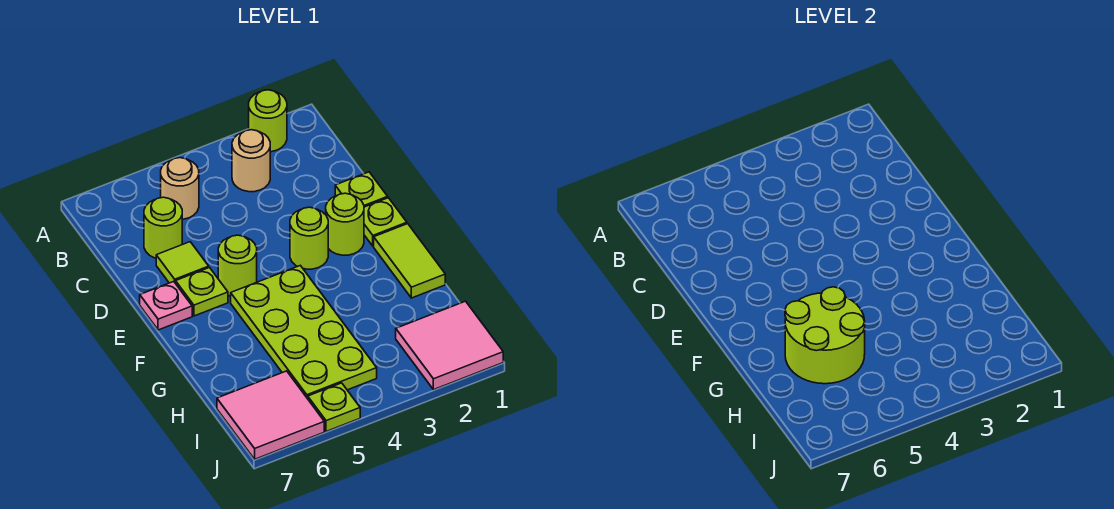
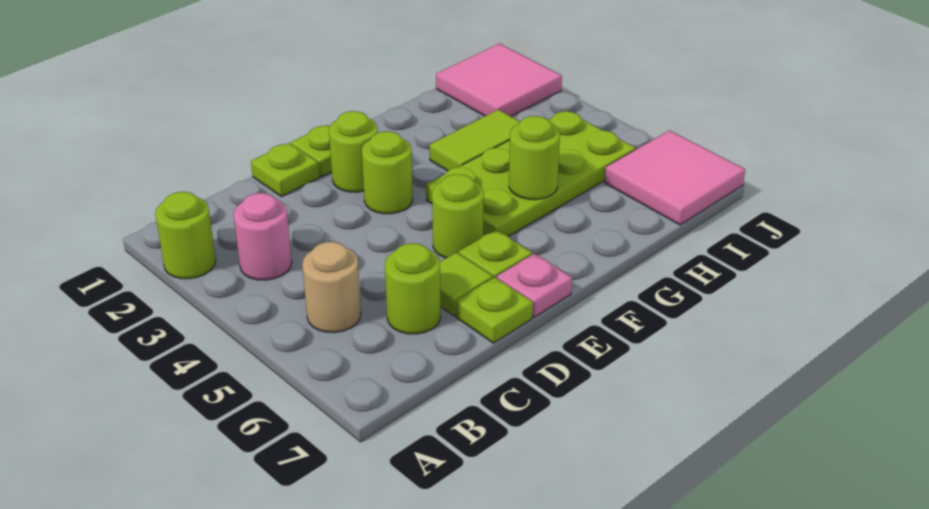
tan 1x1 round brick [232,130,270,192] -> pink 1x1 round brick [233,193,292,280]
lime 1x2 tile [374,224,445,298] -> lime 1x2 tile moved to [430,110,520,171]
lime 2x2 round brick [785,287,865,384] -> lime 1x1 round brick [509,116,560,200]
lime 1x1 plate [308,383,360,431] -> lime 1x1 plate moved to [456,277,533,343]

